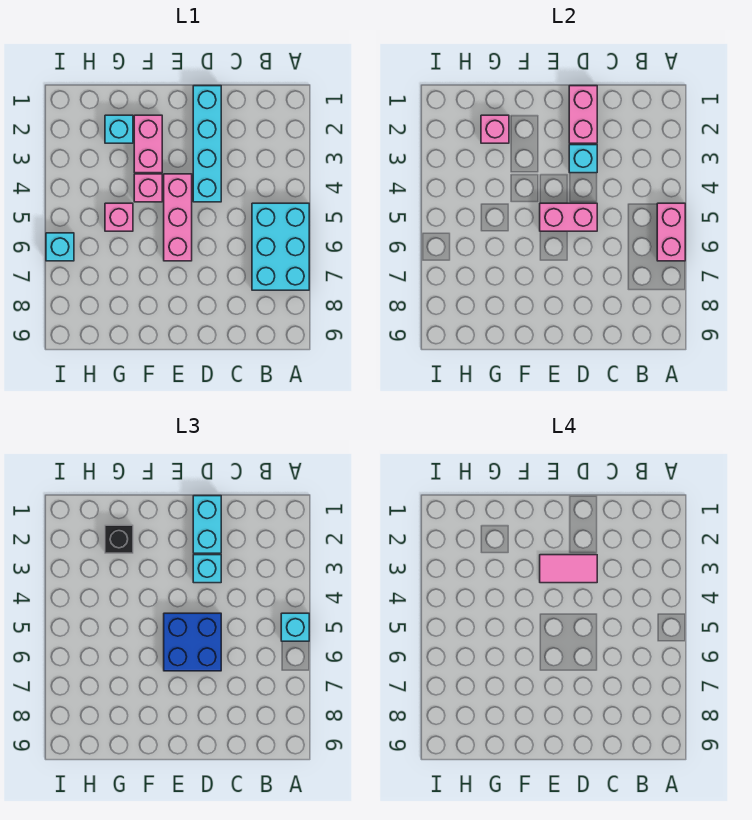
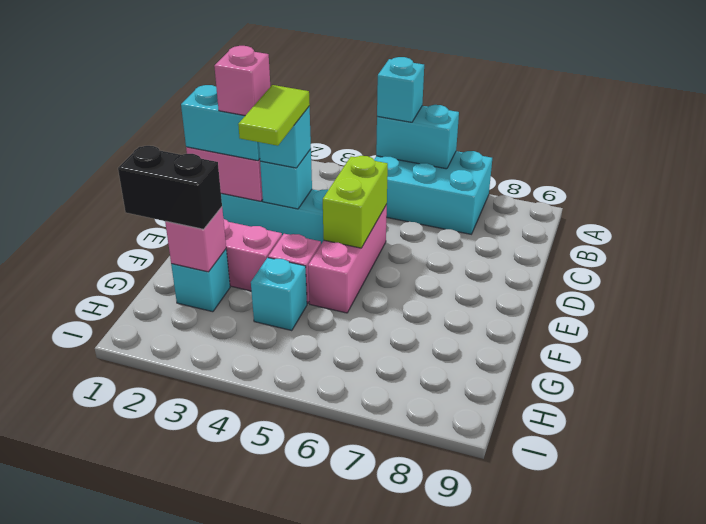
pink 1x2 brick [657,203,685,261] -> cyan 1x2 brick [376,105,459,169]
pink 1x2 tile [540,555,597,583] -> lime 1x2 tile [238,85,310,146]
pink 1x2 brick [540,203,597,231] -> lime 1x2 brick [323,156,388,248]
blue 2x2 brick [164,613,221,671] -> none
pink 1x3 brick [164,174,192,261] -> pink 1x3 brick turned to [308,204,387,313]
black 1x1 brick [105,525,133,553] -> black 1x2 brick [118,146,222,229]
pink 1x1 brick [105,203,133,231] -> pink 1x1 brick moved to [214,46,270,115]
cyan 1x1 brick [46,233,74,261] -> cyan 1x1 brick moved to [251,258,307,331]

